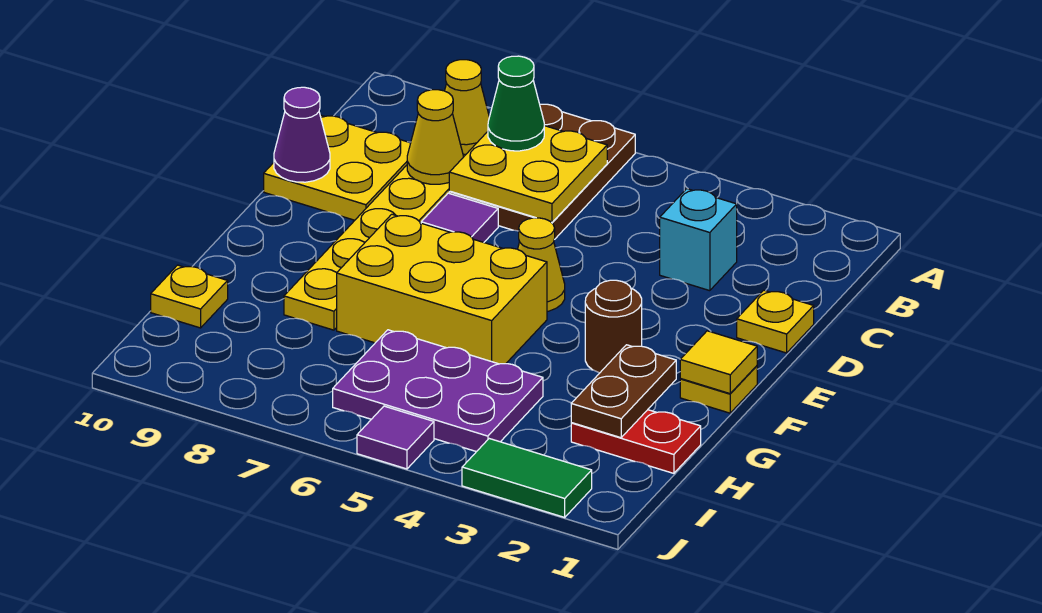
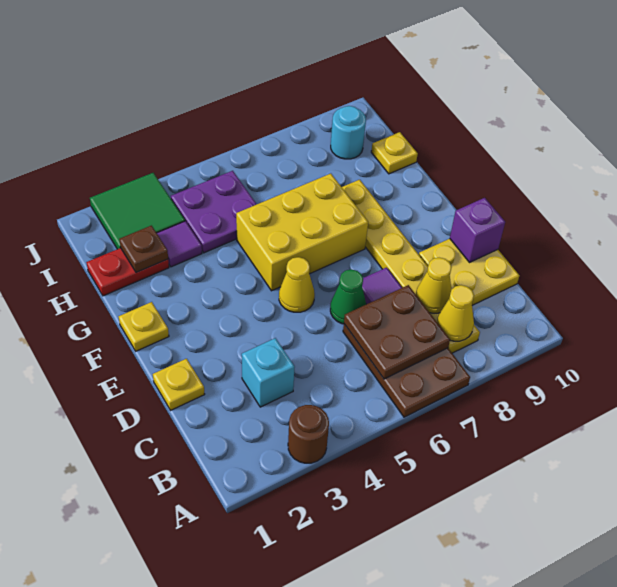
yellow 2x2 plate [449,126,607,223] -> brown 2x2 plate [344,285,450,379]
green 1x1 cone [488,56,544,151] -> green 1x1 cone moved to [330,269,366,324]
purple 1x1 cone [274,87,330,182] -> purple 1x1 brick [450,198,505,262]
yellow 1x1 tile [680,331,757,394] -> none
brown 1x1 round brick [585,280,642,373] -> brown 1x1 round brick moved to [288,405,329,463]
brown 1x2 plate [571,345,676,438] -> brown 1x1 plate [119,226,168,272]
purple 2x3 plate [333,330,543,452] -> purple 2x2 plate [171,171,257,253]
none -> cyan 1x1 round brick [331,106,366,159]
green 1x2 tile [462,439,592,517] -> green 2x2 tile [90,173,185,249]
purple 1x1 tile [357,406,434,469] -> purple 1x1 tile moved to [157,221,202,267]

